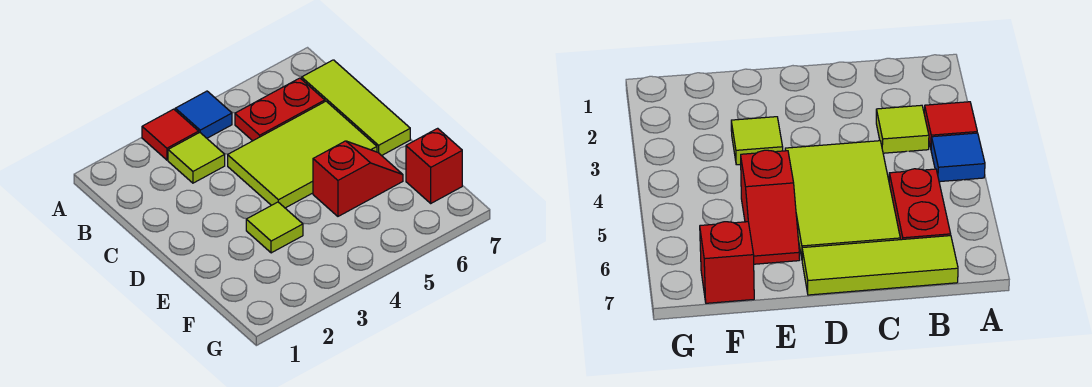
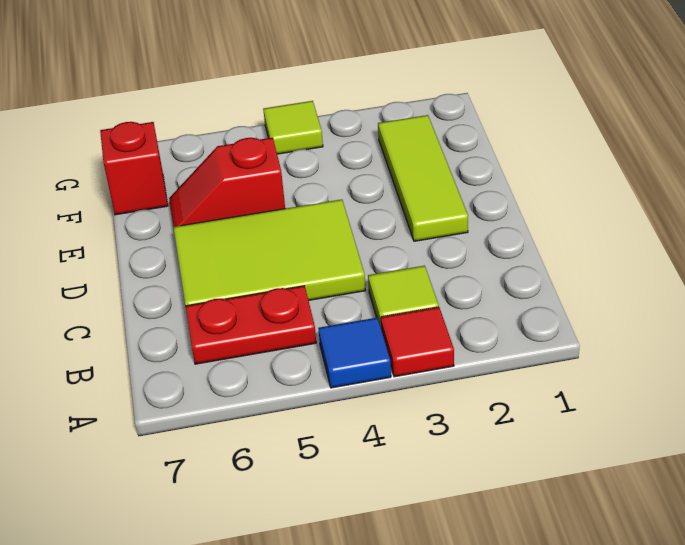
lime 1x3 tile [302,60,410,156] -> lime 1x3 tile moved to [378,115,468,241]
lime 1x1 tile [246,202,303,253] -> lime 1x1 tile moved to [263,101,323,154]

